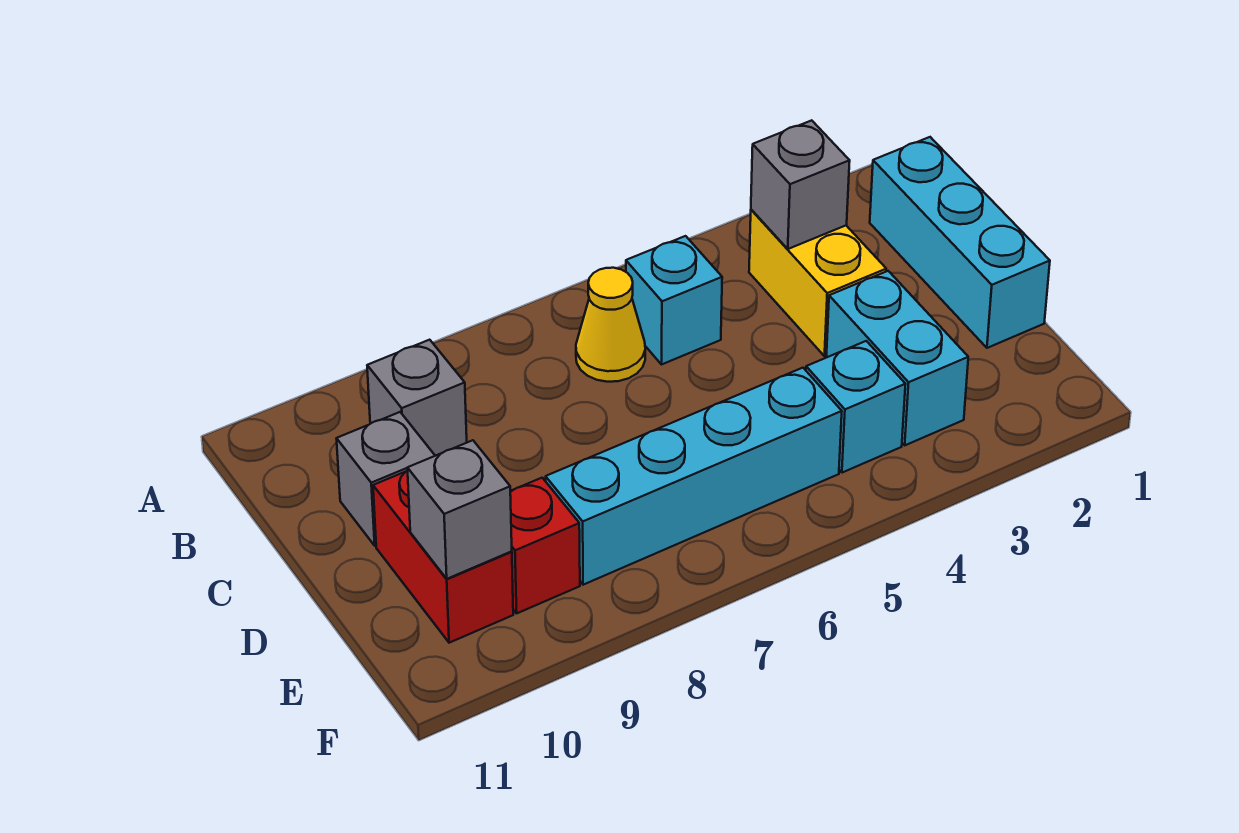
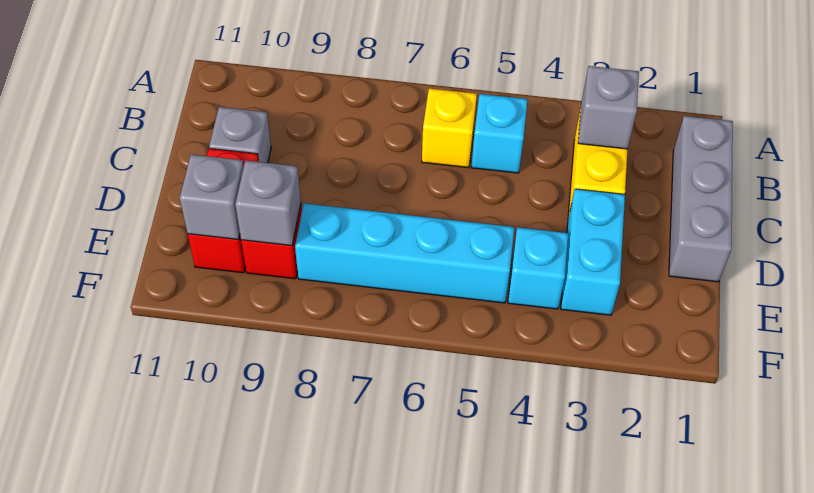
cyan 1x3 brick [870,137,1050,348] -> grey 1x3 brick [669,116,733,282]
yellow 1x1 cone [576,268,645,382] -> yellow 1x1 brick [422,88,477,168]
grey 1x1 brick [367,340,467,456] -> grey 1x1 brick moved to [235,160,301,246]

